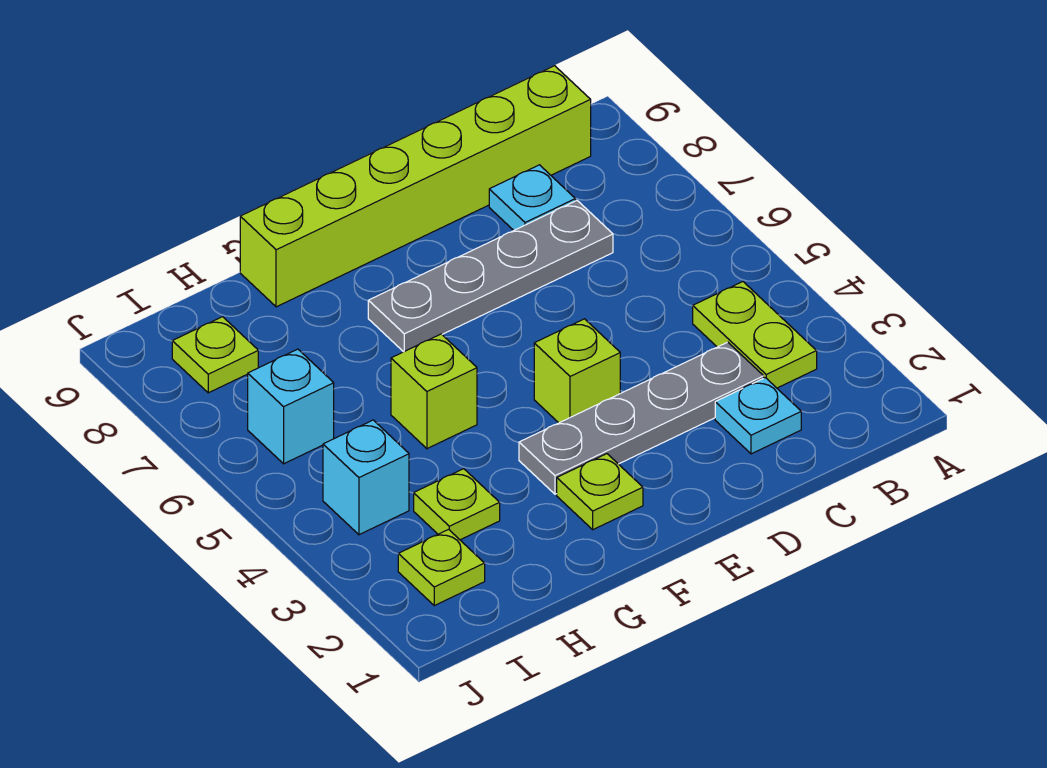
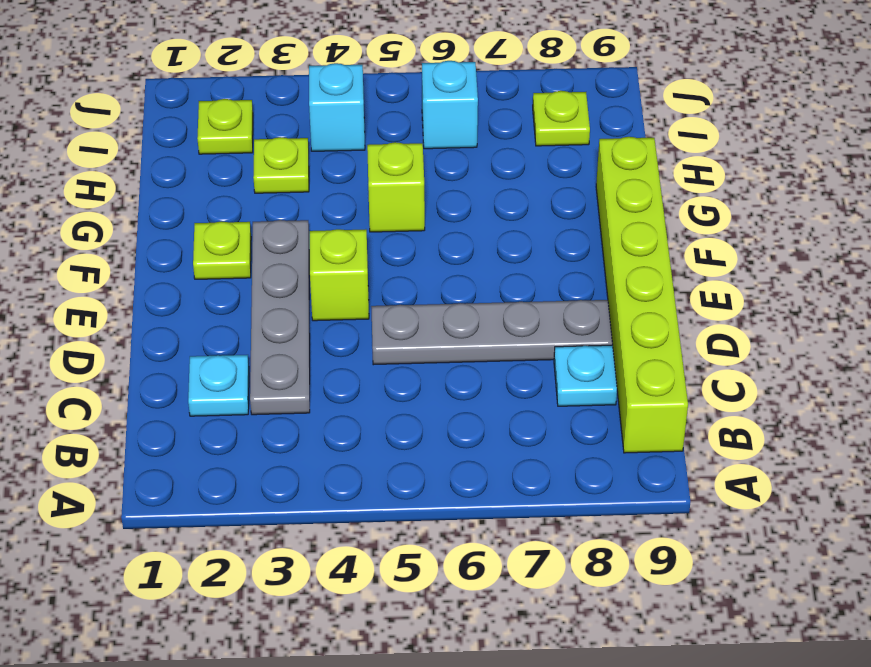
lime 1x2 plate [693,282,817,388] -> none
grey 1x4 plate [368,201,613,352] -> grey 1x4 plate turned to [371,300,612,365]

